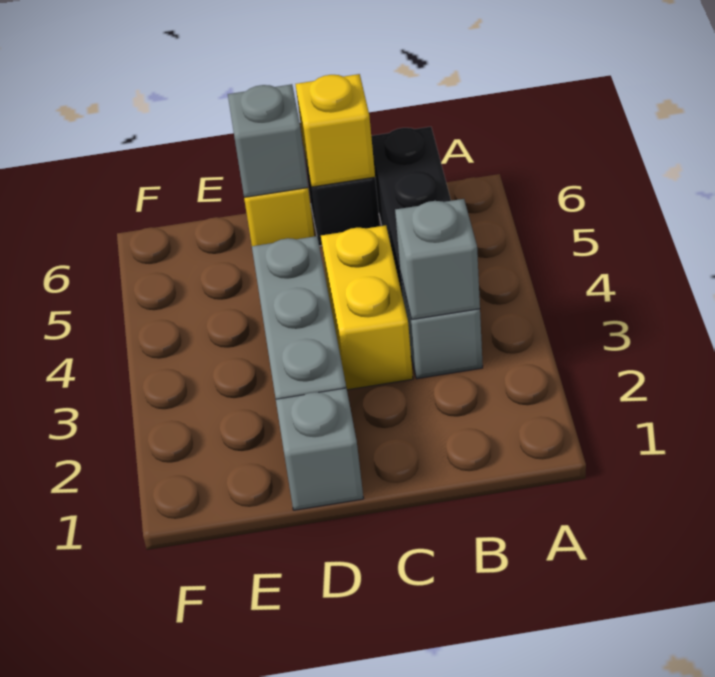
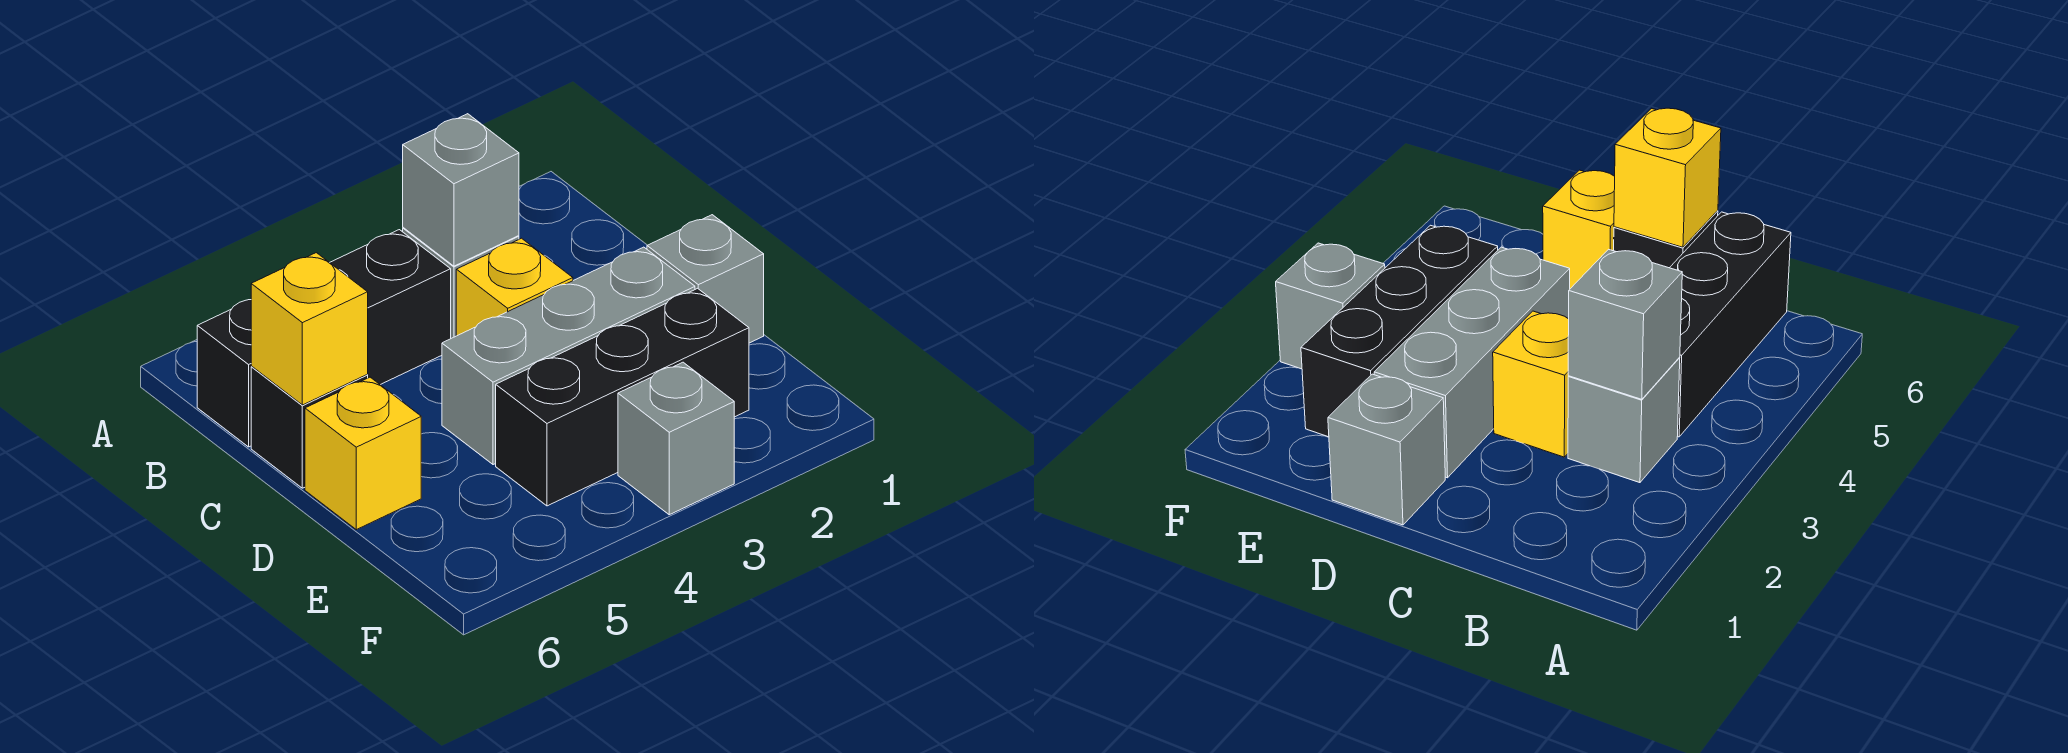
yellow 1x2 brick [321,225,413,390] -> yellow 1x1 brick [456,238,573,336]
grey 1x1 brick [228,84,308,197] -> grey 1x1 brick moved to [618,362,734,515]
none -> black 1x3 brick [496,288,749,506]

